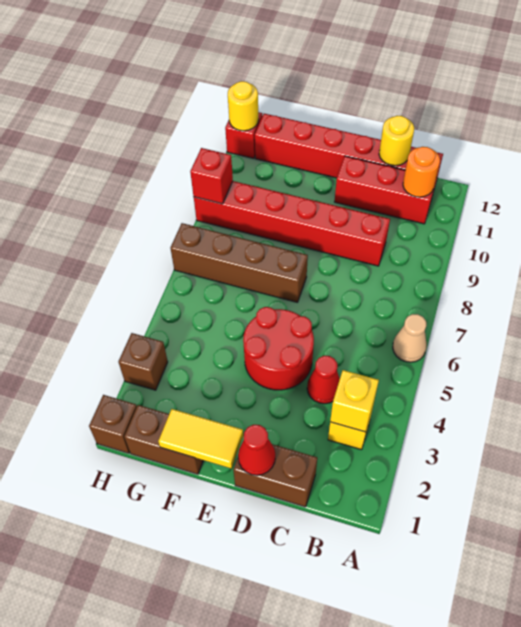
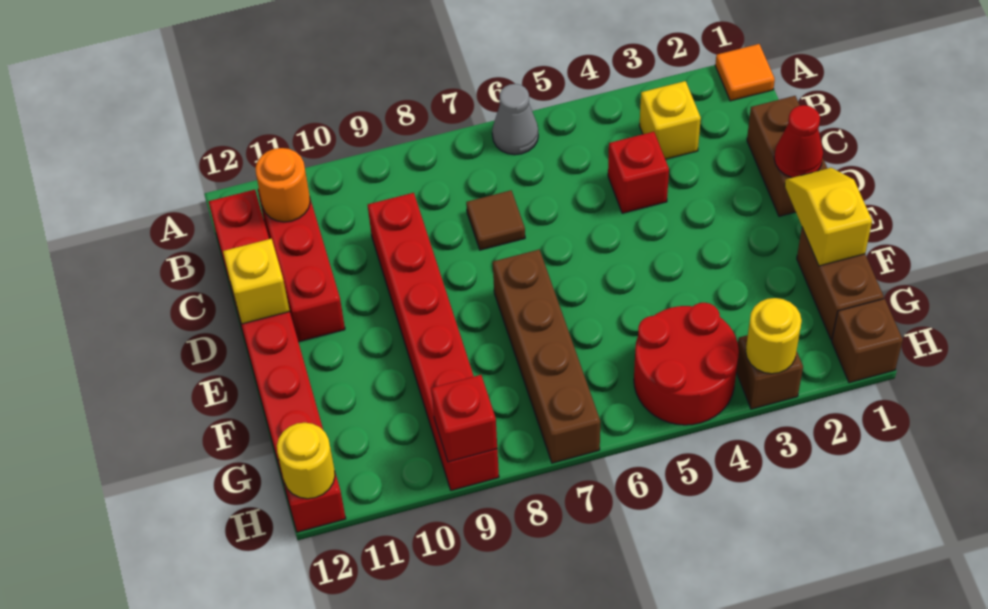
none -> orange 1x1 tile [715,44,775,101]
tan 1x1 cone [393,314,427,362] -> grey 1x1 cone [492,84,538,155]
yellow 1x1 brick [330,370,379,432] -> yellow 1x1 brick moved to [223,239,290,324]
red 1x1 cone [307,356,340,404] -> red 1x1 brick [608,132,669,213]
none -> brown 1x1 tile [466,190,525,250]
yellow 1x1 round brick [379,116,414,166] -> yellow 1x1 round brick moved to [746,298,802,374]
red 2x2 round brick [243,307,314,390] -> red 2x2 round brick moved to [634,303,739,425]
yellow 1x2 tile [158,409,243,468] -> yellow 1x2 slope [785,168,872,266]

